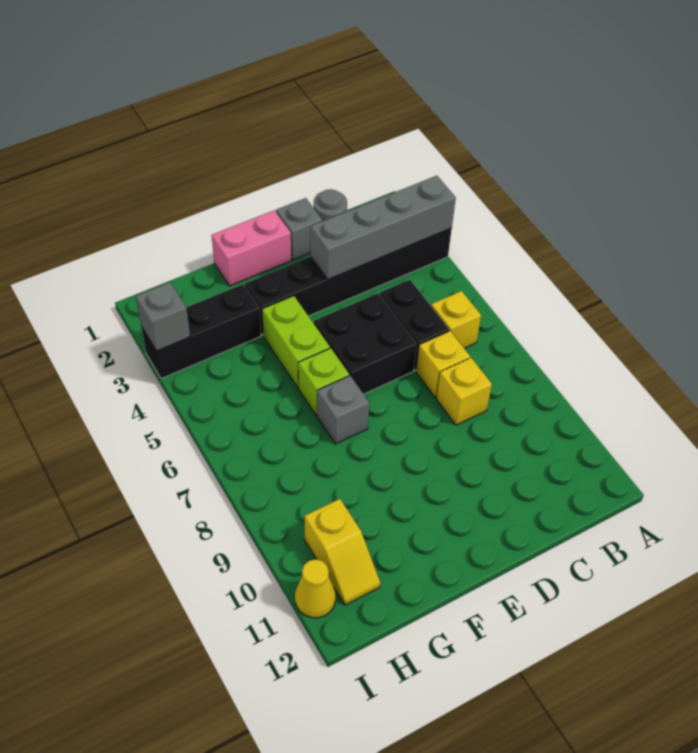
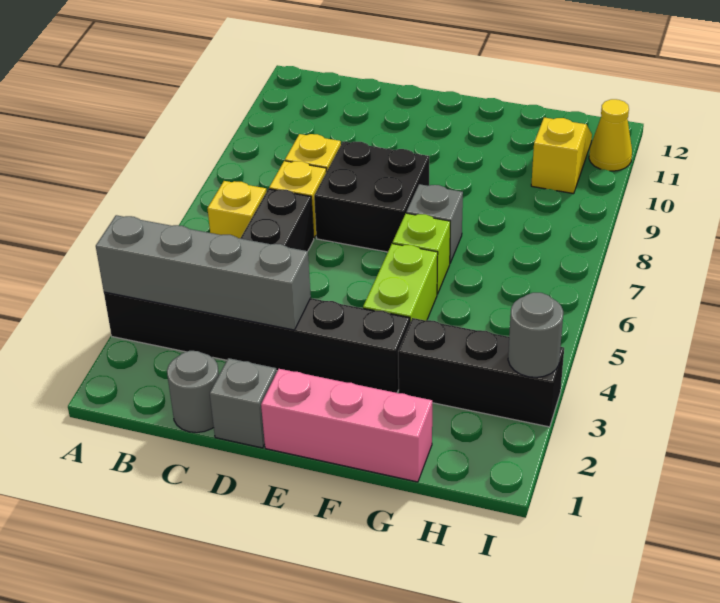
black 2x2 brick [314,293,417,394] -> black 2x2 brick moved to [314,141,429,252]
pink 1x2 brick [212,210,291,286] -> pink 1x3 brick [261,369,432,482]
grey 1x1 brick [136,282,190,351] -> grey 1x1 round brick [508,293,563,377]

